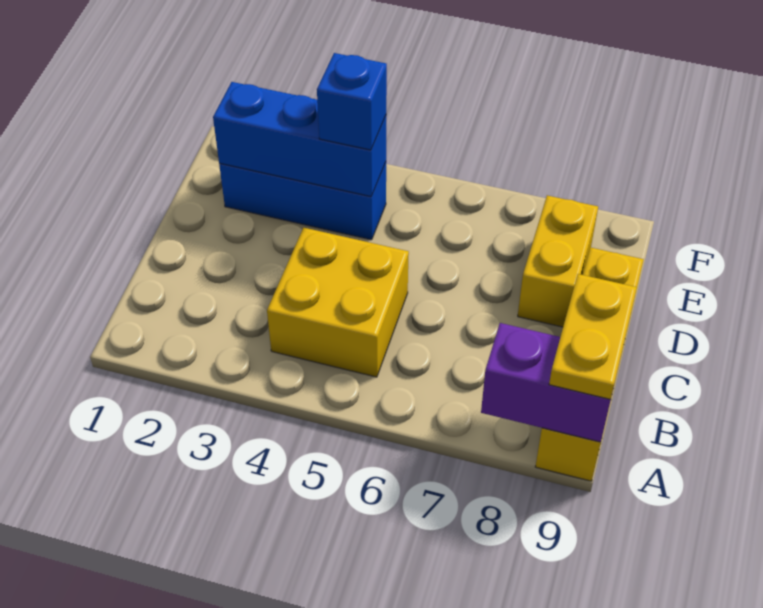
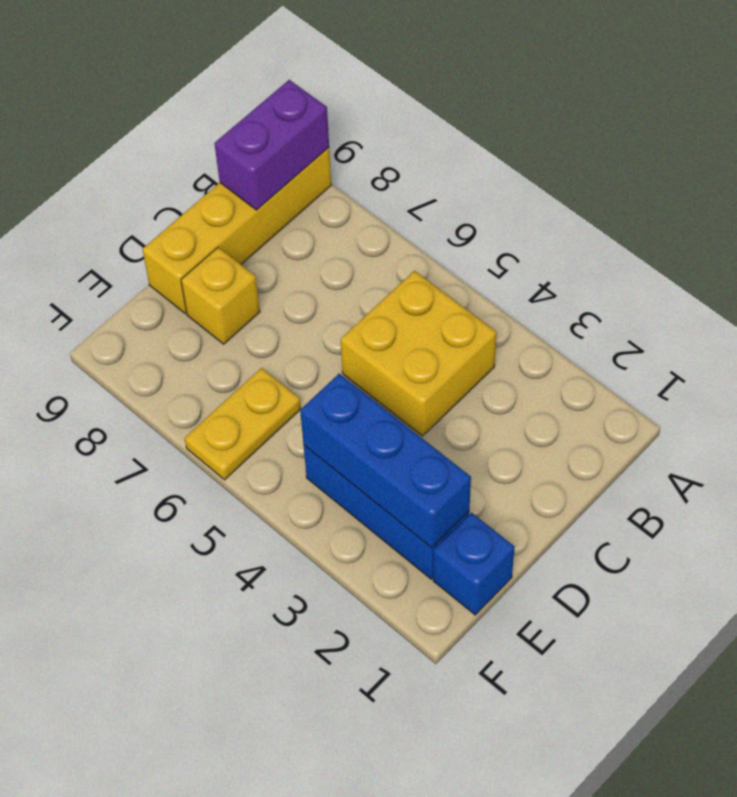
purple 1x2 brick [481,323,611,442] -> purple 1x2 brick turned to [214,80,329,210]
yellow 1x2 plate [549,274,637,399] -> yellow 1x2 plate moved to [185,368,301,480]
yellow 1x2 brick [518,195,598,327] -> yellow 1x1 brick [181,247,260,344]
blue 1x1 brick [317,53,387,150] -> blue 1x1 brick moved to [433,513,515,615]

